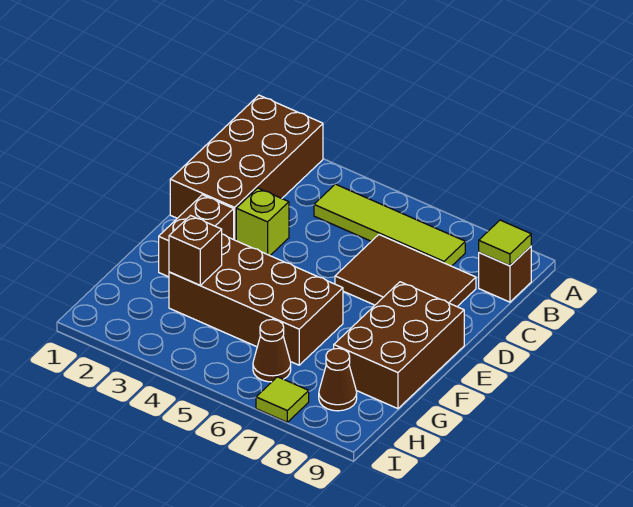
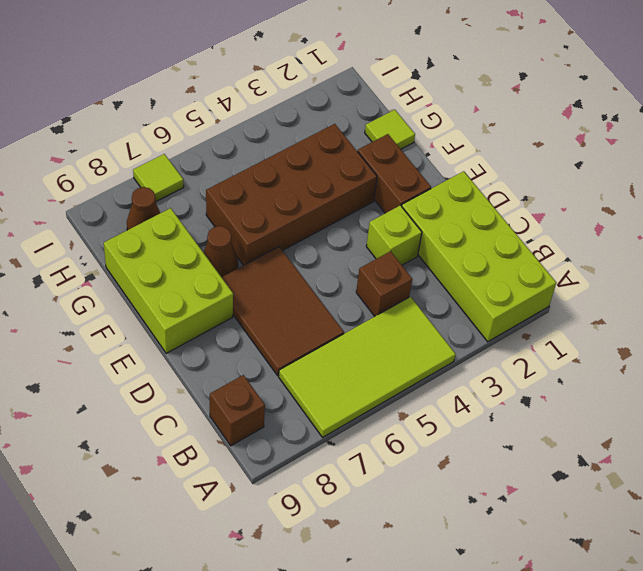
brown 2x4 brick [170,95,323,241] -> lime 2x4 brick [402,171,556,342]
lime 1x4 tile [314,184,465,266] -> lime 2x4 tile [279,297,456,437]
lime 1x1 tile [479,220,531,266] -> lime 1x1 tile moved to [365,110,415,149]
brown 2x3 tile [335,235,476,306] -> brown 2x3 tile turned to [222,247,344,376]
brown 2x3 brick [334,282,464,409] -> lime 2x3 brick [104,208,233,353]
brown 1x1 brick [169,216,222,285] -> brown 1x1 brick moved to [356,251,412,316]
brown 1x1 cone [253,319,291,382] -> brown 1x1 cone moved to [203,226,238,277]

